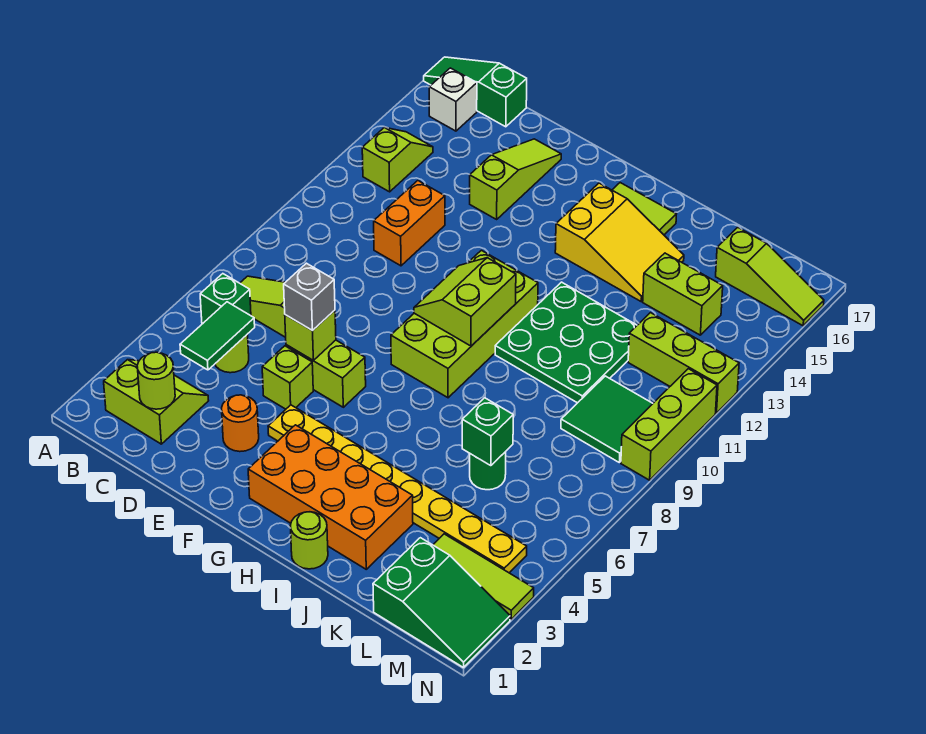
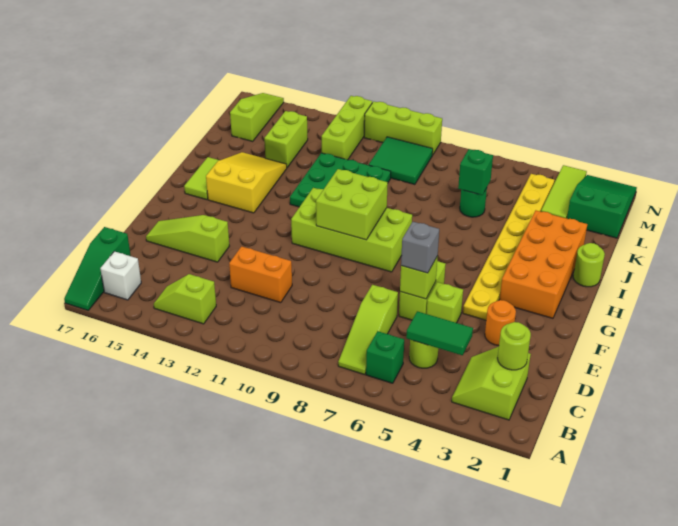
lime 2x2 slope [414,258,516,346] -> lime 2x2 brick [316,169,388,240]

